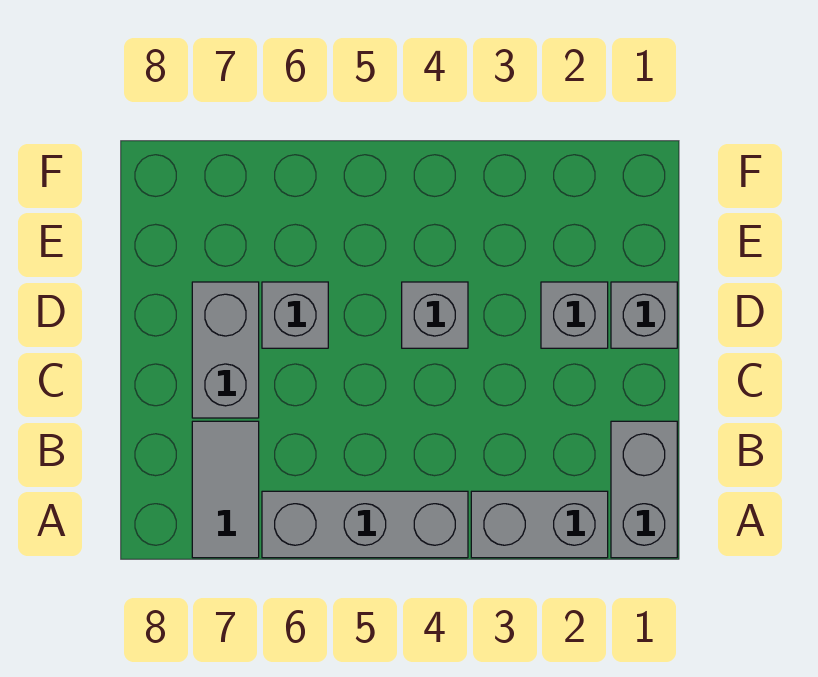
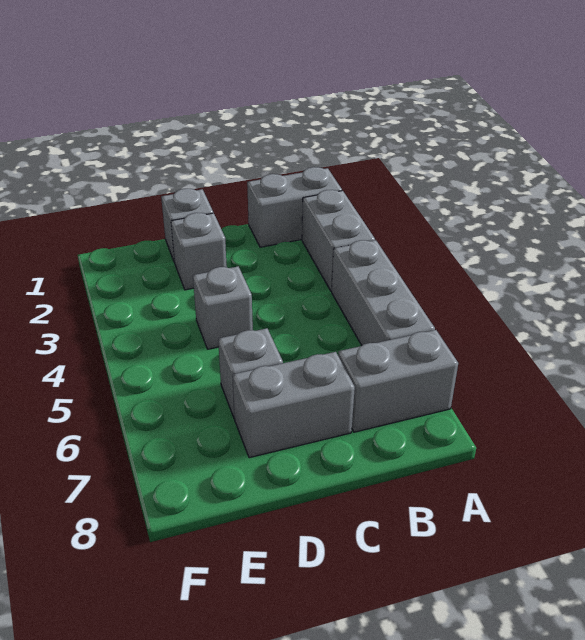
grey 1x2 tile [192,421,259,558] -> grey 1x2 brick [338,330,458,432]

